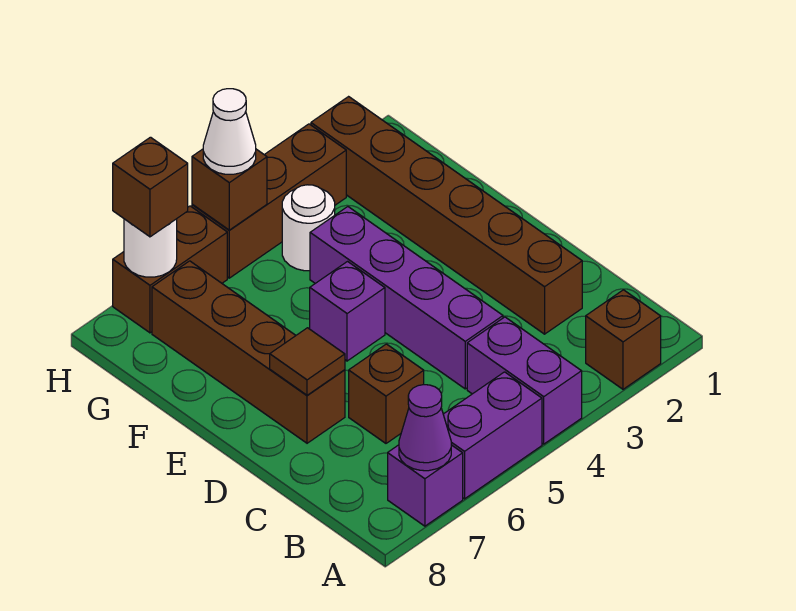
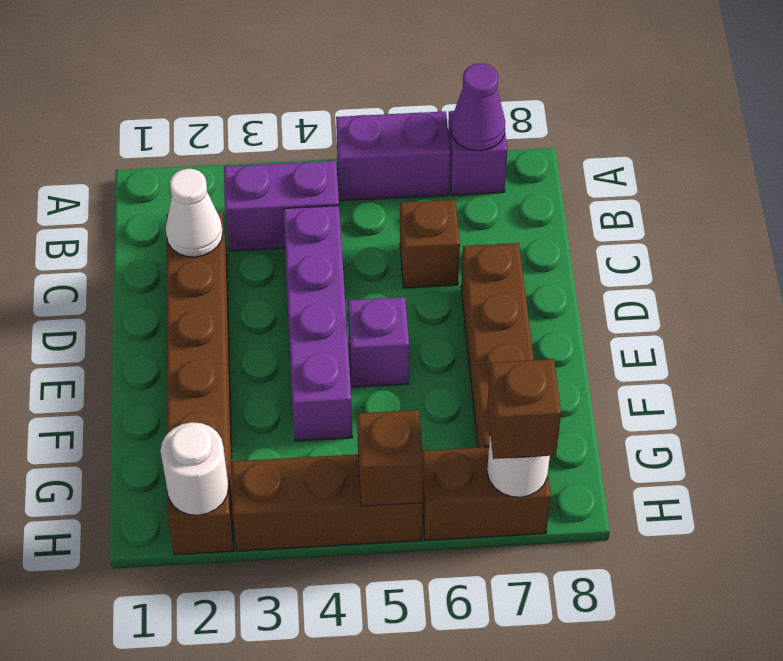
brown 1x1 brick [586,290,661,389] -> none
purple 1x2 brick [467,317,582,444] -> purple 1x2 brick turned to [224,161,339,251]
brown 1x1 tile [270,328,345,395] -> none
white 1x1 round brick [282,185,335,271] -> white 1x1 round brick moved to [160,422,229,515]
white 1x1 cone [203,89,256,174] -> white 1x1 cone moved to [166,169,223,257]

